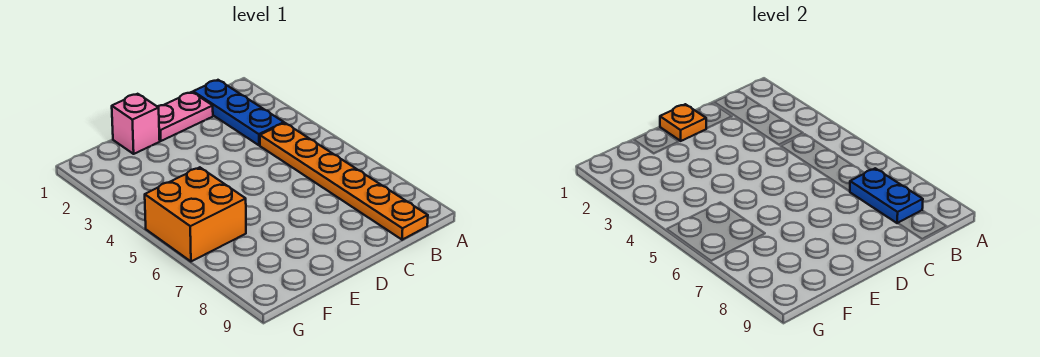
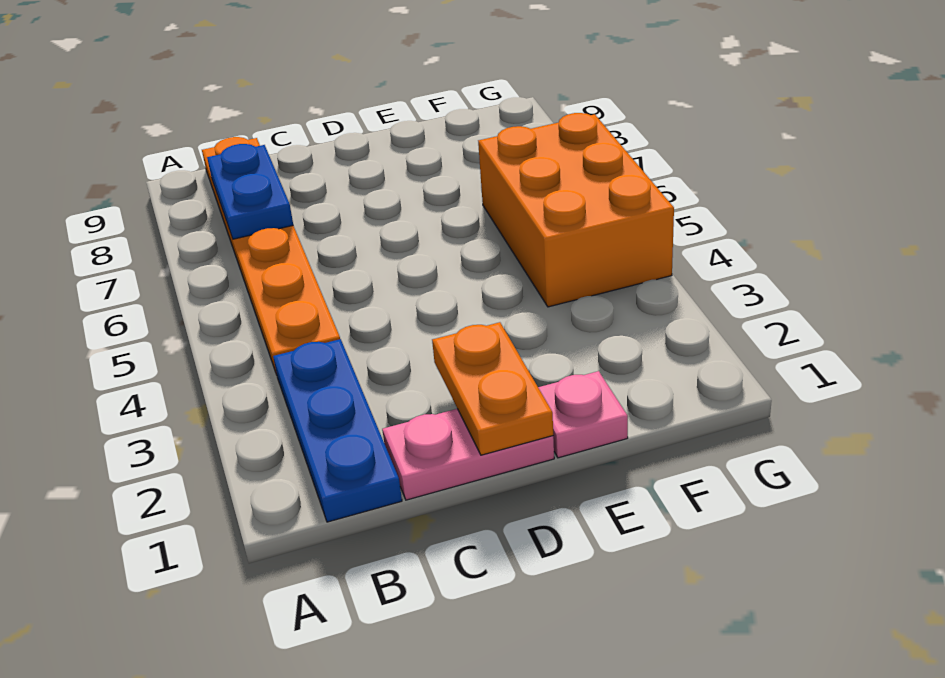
orange 1x1 plate [660,104,707,141] -> orange 1x2 plate [432,322,553,455]
pink 1x1 brick [112,94,160,154] -> pink 1x1 plate [538,371,628,458]
orange 2x2 brick [145,167,246,261] -> orange 2x3 brick [478,113,674,307]

